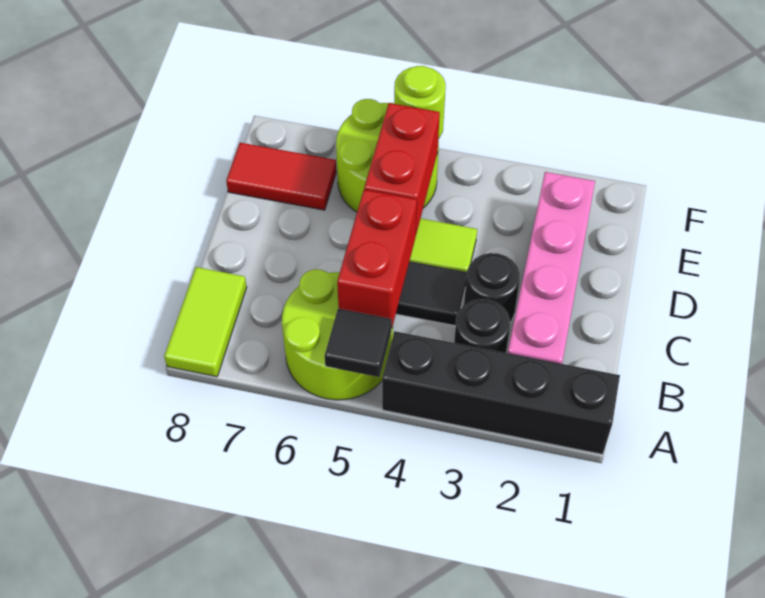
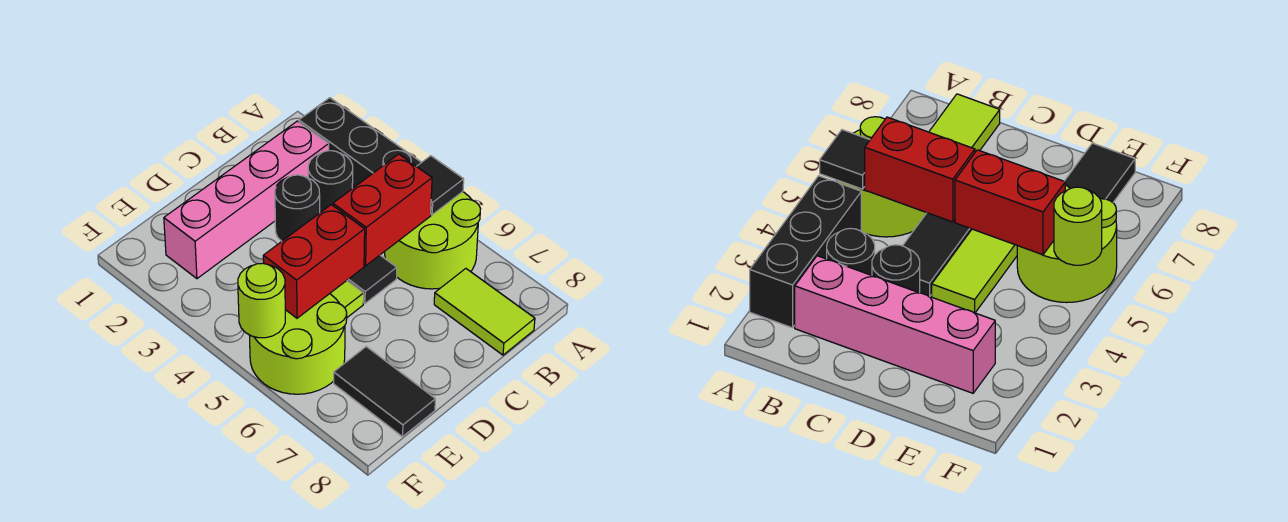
black 1x4 brick [382,331,620,454] -> black 1x3 brick [299,98,422,189]
lime 1x2 tile [164,267,247,377] -> lime 1x2 tile turned to [434,269,535,355]
red 1x2 tile [226,143,336,210] -> black 1x2 tile [334,347,435,437]

